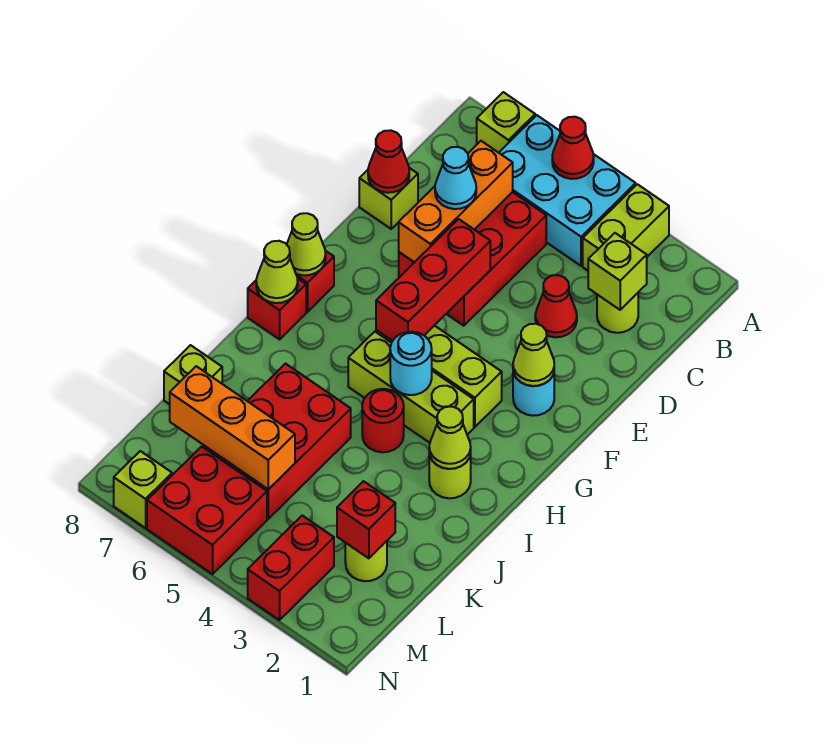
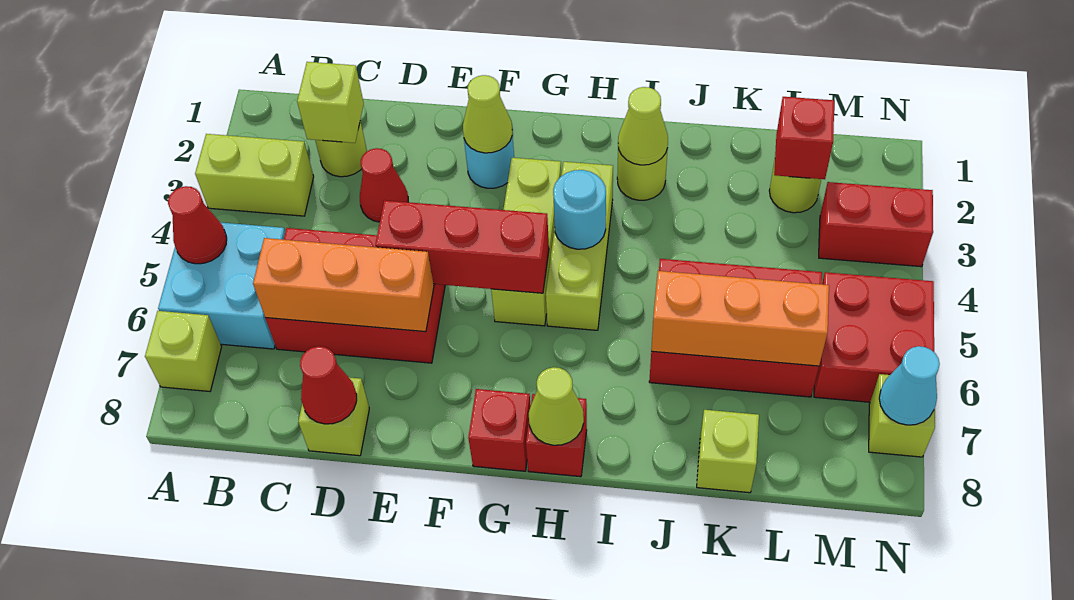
cyan 2x3 brick [499,115,636,266] -> cyan 2x2 brick [158,222,285,349]
cyan 1x1 cone [435,147,476,209] -> cyan 1x1 cone moved to [879,346,940,425]
lime 1x1 cone [287,213,326,275] -> none
red 1x1 round brick [362,389,404,452] -> none
orange 1x3 brick [170,366,295,489] -> orange 1x3 brick turned to [651,271,829,366]

